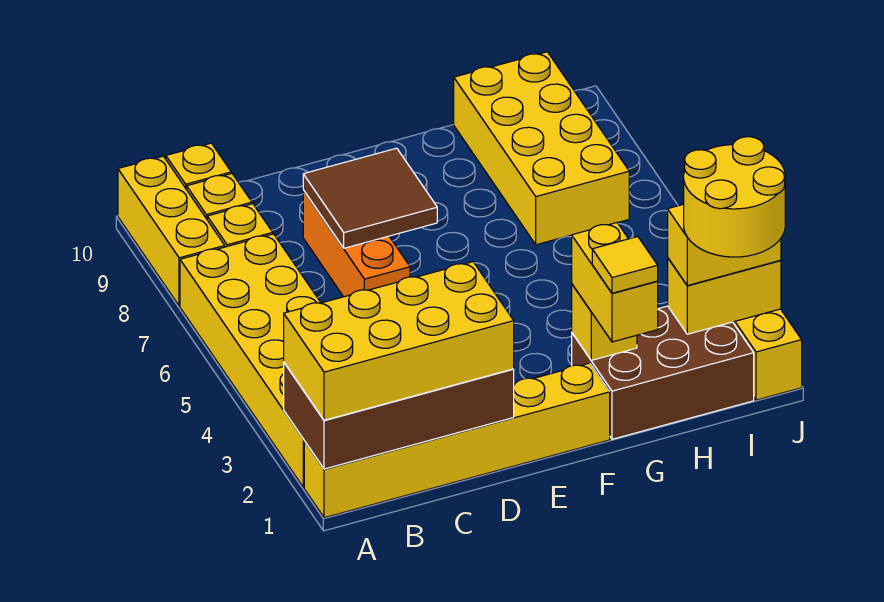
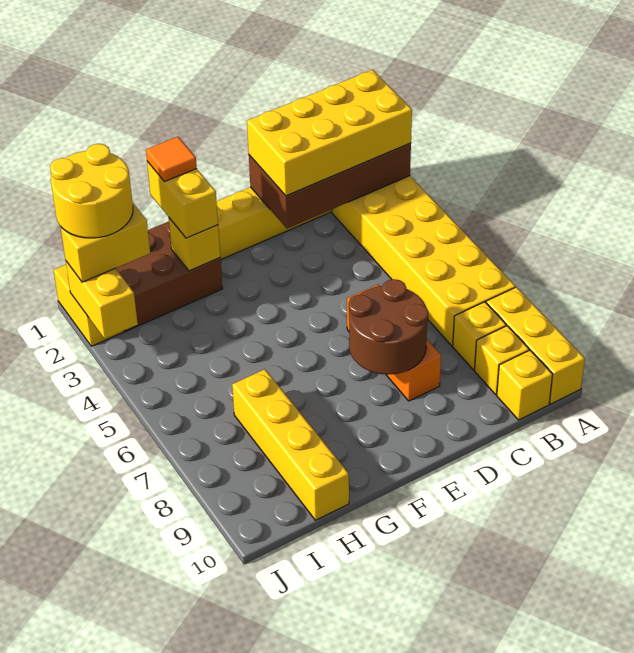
brown 2x2 tile [303,148,437,248] -> brown 2x2 round brick [349,279,428,375]
yellow 1x1 tile [592,237,658,293] -> orange 1x1 tile [146,137,197,182]
yellow 2x4 brick [454,52,629,245] -> yellow 1x4 brick [232,369,349,520]
yellow 1x2 brick [668,259,781,334] -> yellow 1x2 brick turned to [66,261,138,339]

